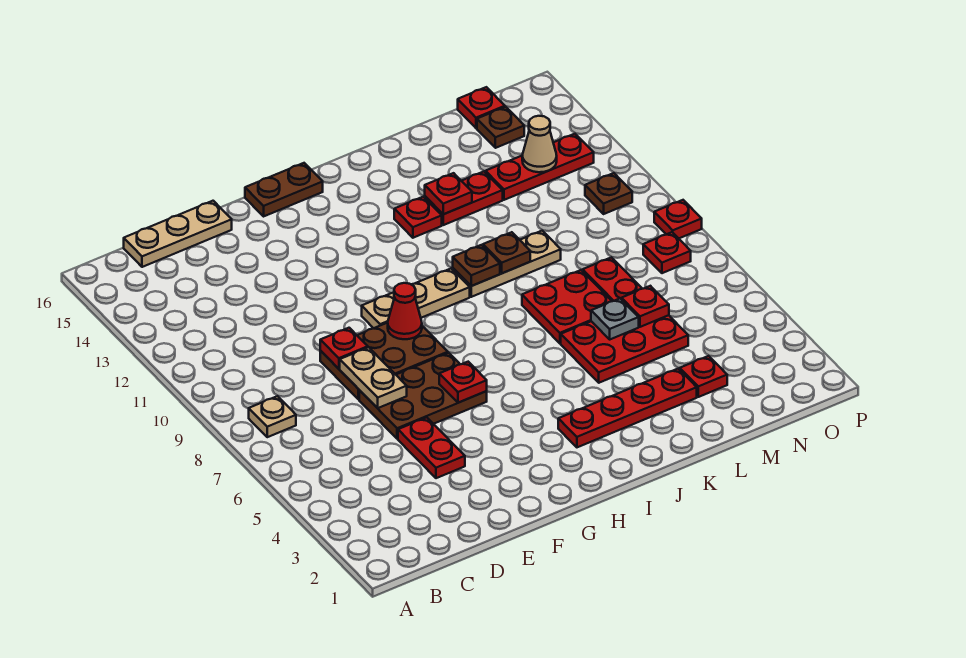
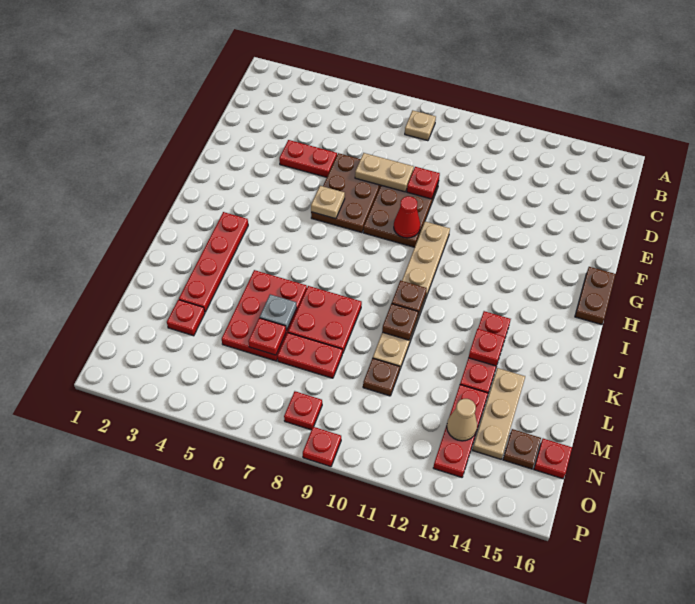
tan 1x3 plate [124,201,232,267] -> tan 1x3 plate moved to [473,368,525,459]
red 1x1 plate [439,362,487,403] -> tan 1x1 plate [311,186,345,219]
brown 1x1 plate [585,173,632,214] -> brown 1x1 plate moved to [363,358,400,396]

